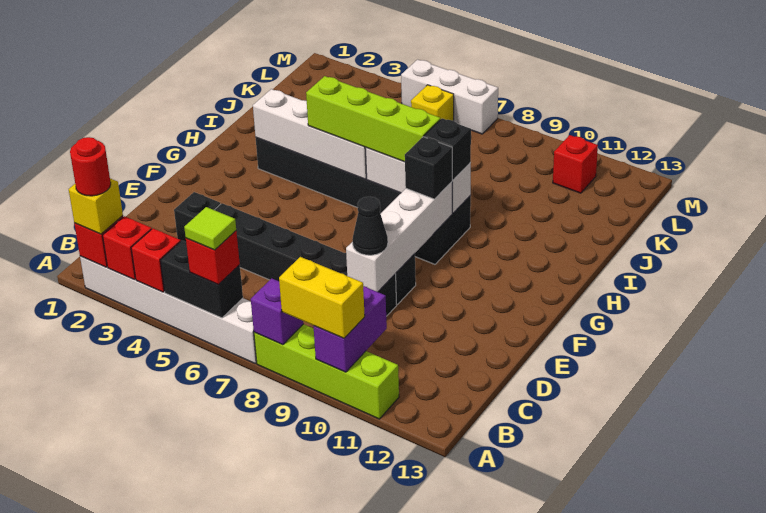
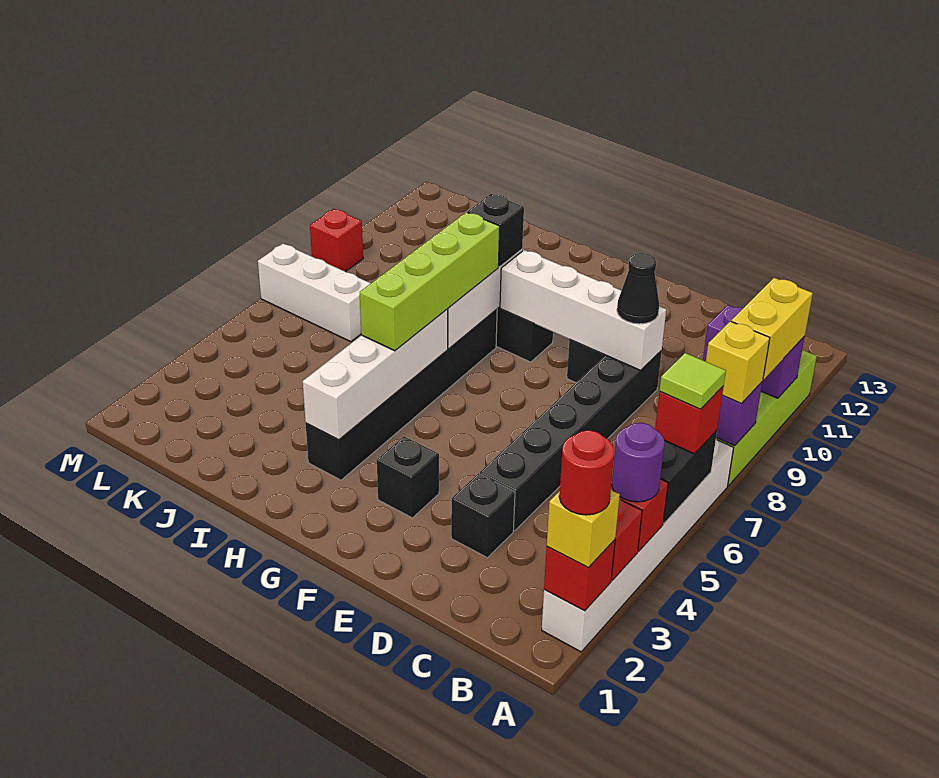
none -> purple 1x1 round brick [612,423,665,502]
black 1x1 brick [405,137,452,199] -> black 1x1 brick moved to [377,437,439,518]
yellow 1x1 brick [411,85,454,121] -> yellow 1x1 brick moved to [706,321,770,403]
red 1x1 brick [553,135,598,193] -> red 1x1 brick moved to [310,209,363,272]
white 1x3 brick [401,60,498,134] -> white 1x3 brick turned to [258,244,371,342]

